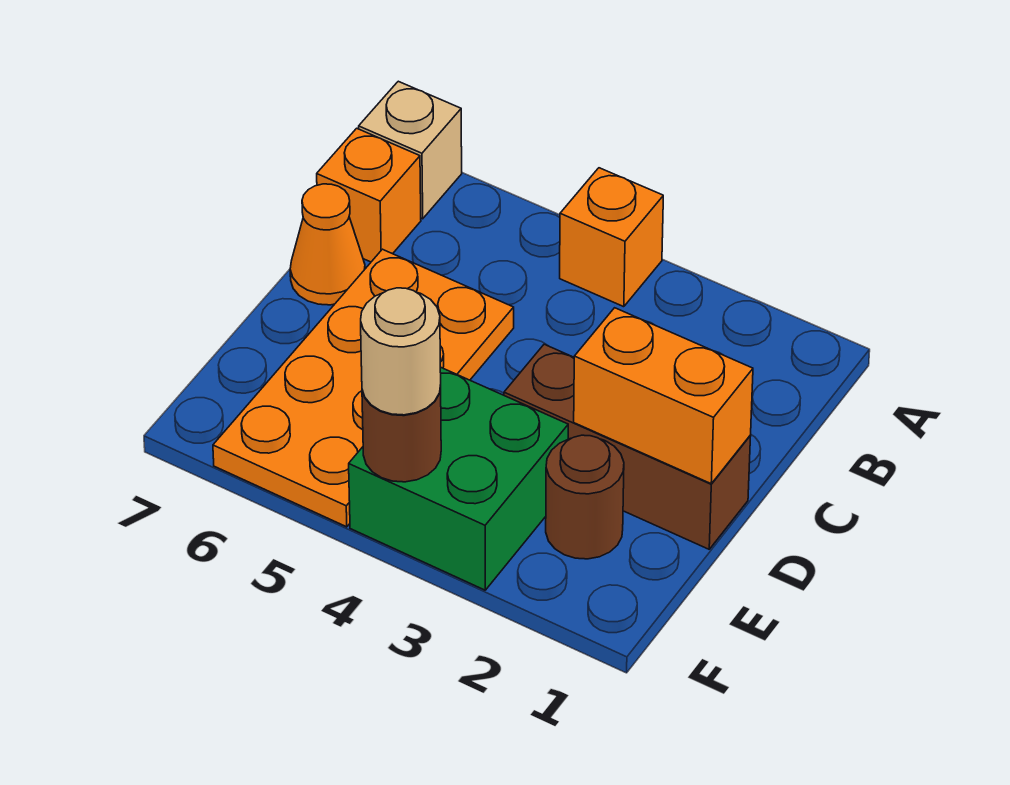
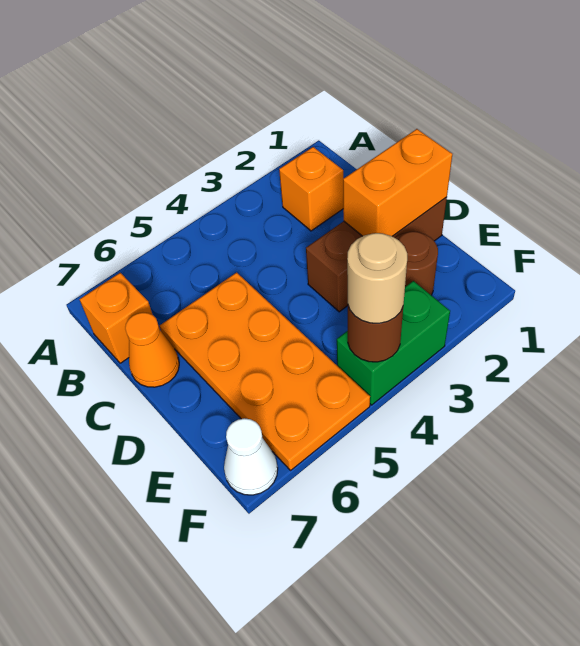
orange 1x1 brick [560,168,663,307] -> orange 1x1 brick moved to [279,147,343,231]
tan 1x1 brick [359,81,462,219] -> none
green 2x2 brick [349,367,568,590] -> green 1x2 brick [337,281,450,405]
none -> white 1x1 cone [224,418,278,495]

